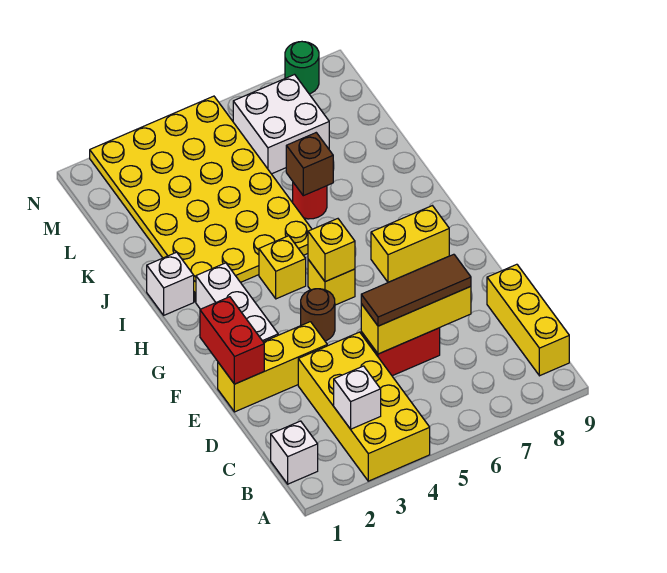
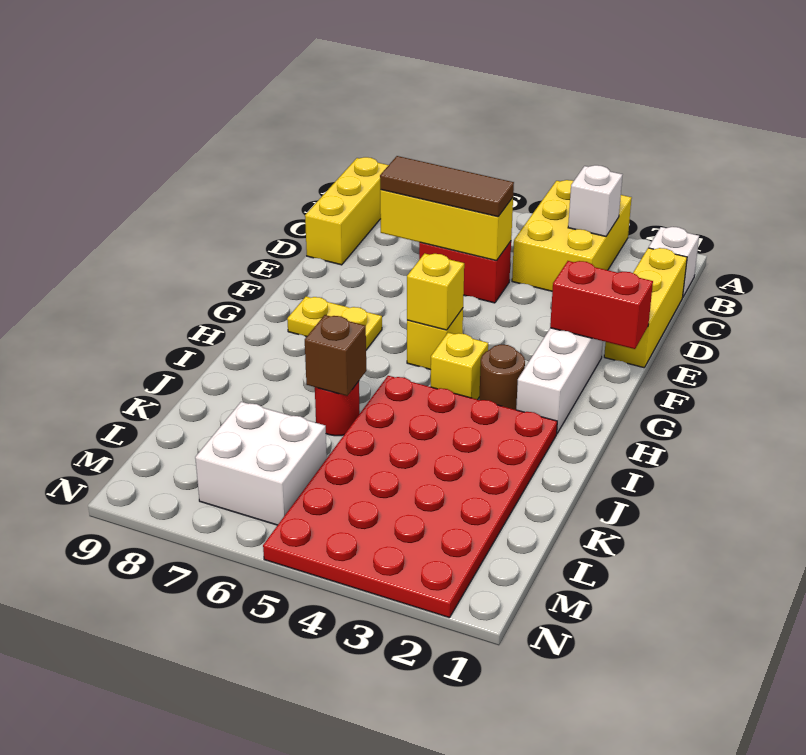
yellow 2x4 brick [298,332,430,481] -> yellow 2x3 brick [512,180,632,291]
yellow 1x3 brick [218,322,327,412] -> yellow 1x3 brick turned to [604,248,687,368]
red 1x2 brick [200,297,264,384] -> red 1x2 brick turned to [550,261,653,349]
brown 1x1 round brick [301,289,335,341] -> brown 1x1 round brick moved to [479,344,525,410]
yellow 1x2 brick [371,206,449,282] -> yellow 1x2 plate [287,297,382,350]
white 1x1 brick [147,252,194,315] -> none
yellow 4x6 plate [90,96,312,302] -> red 4x6 plate [263,376,557,618]
green 1x1 round brick [285,42,319,94] -> none

